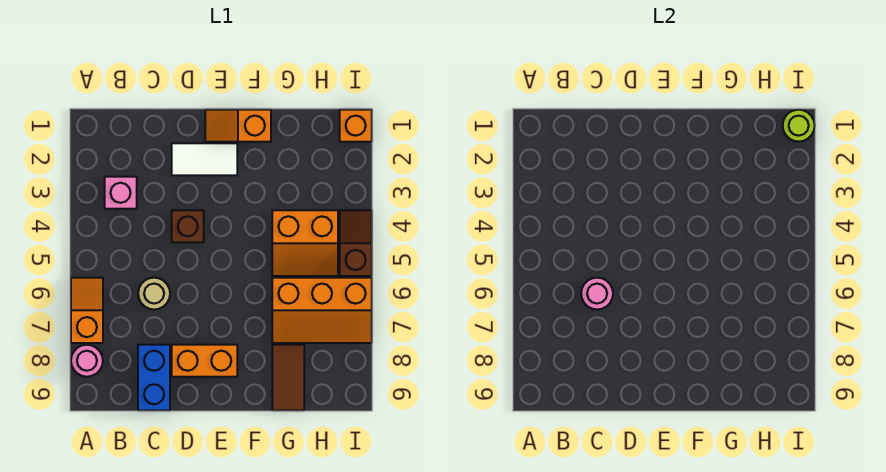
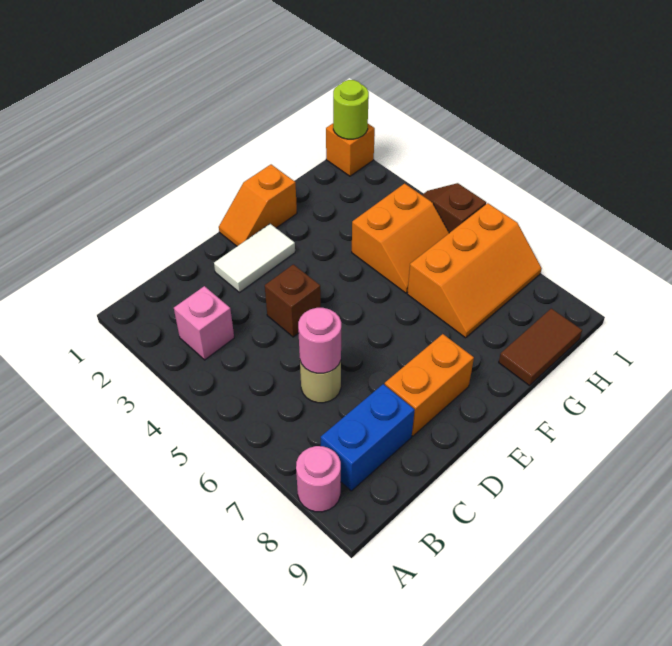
orange 1x2 slope [71,278,103,343] -> none
blue 1x2 brick [138,345,170,410] -> blue 1x2 brick turned to [321,384,415,491]
brown 1x2 tile [272,345,304,410] -> brown 1x2 tile turned to [499,308,582,386]

